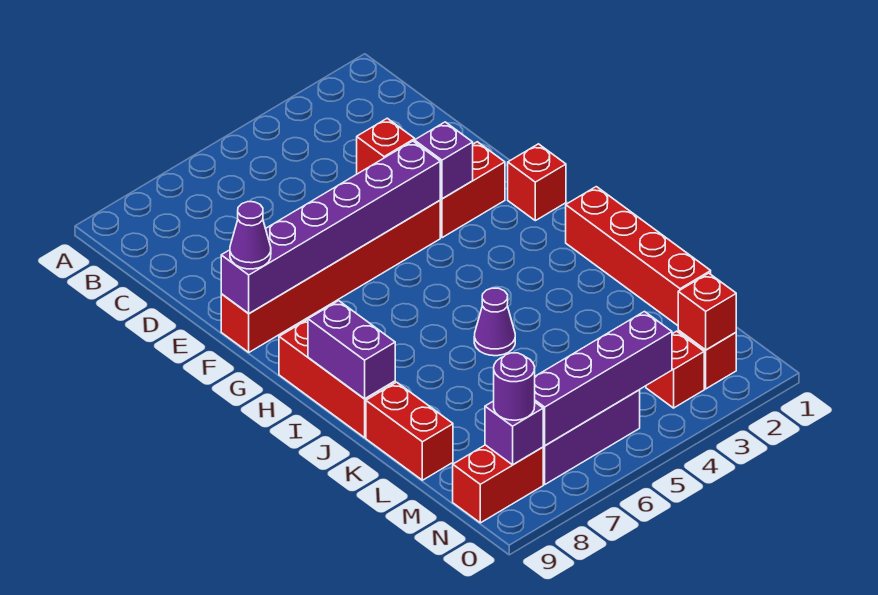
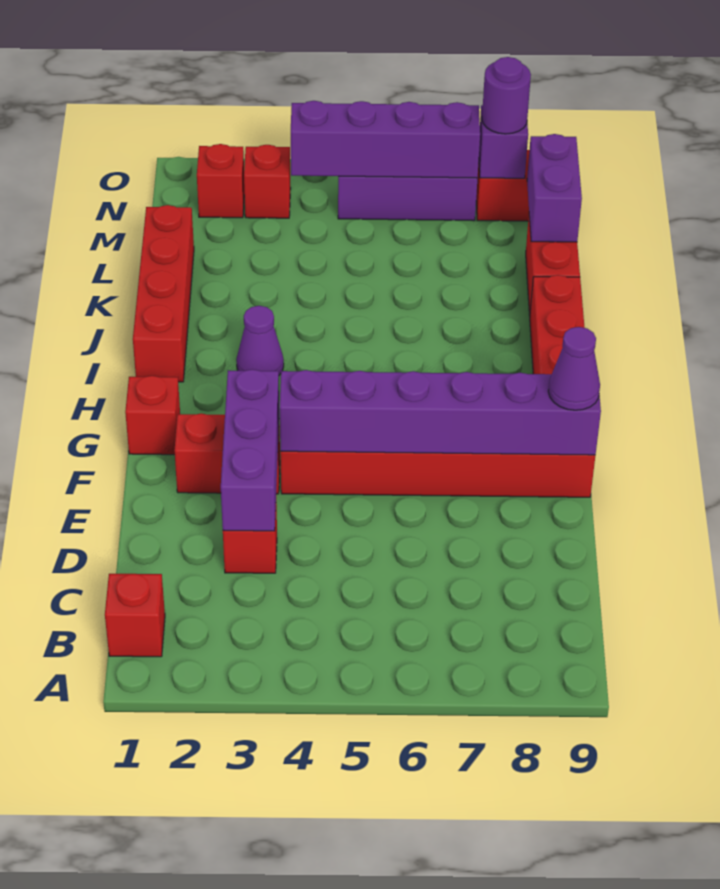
purple 1x1 brick [414,122,473,199] -> purple 1x3 brick [221,369,279,531]
purple 1x2 brick [308,301,395,399] -> purple 1x2 brick moved to [527,134,582,242]
purple 1x1 cone [474,288,515,356] -> purple 1x1 cone moved to [236,306,284,375]
red 1x1 brick [678,273,736,350] -> red 1x1 brick moved to [105,574,165,657]

